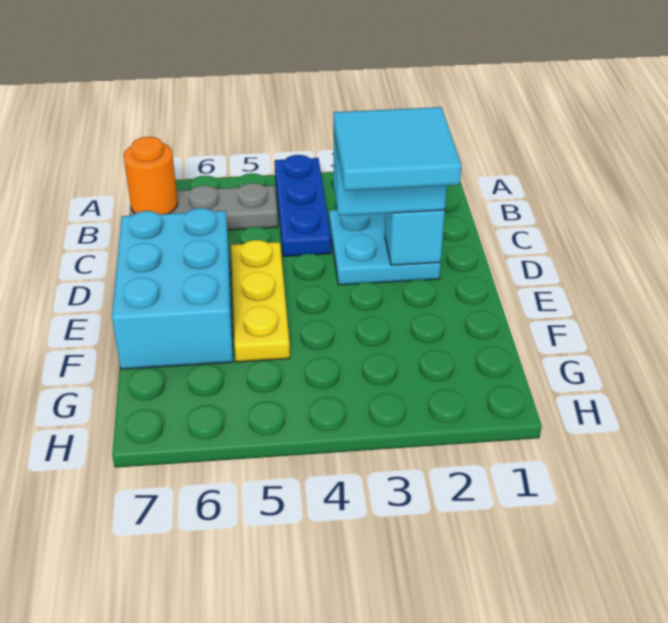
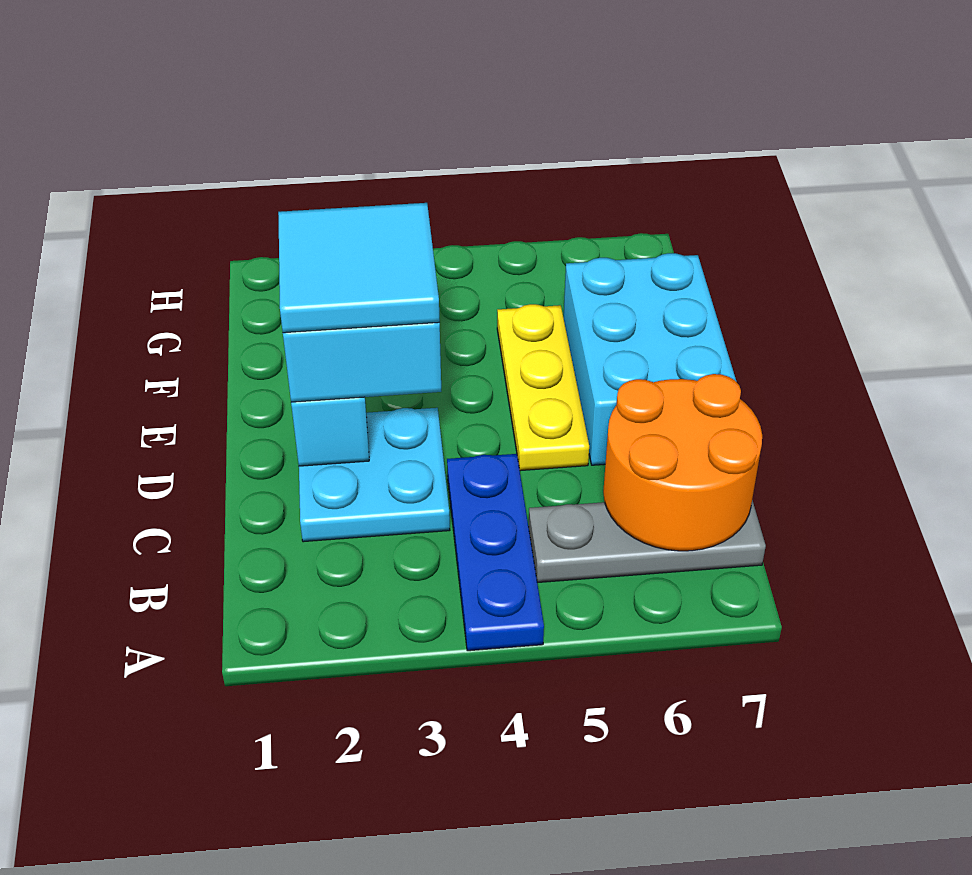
orange 1x1 round brick [124,137,178,214] -> orange 2x2 round brick [603,374,762,551]

